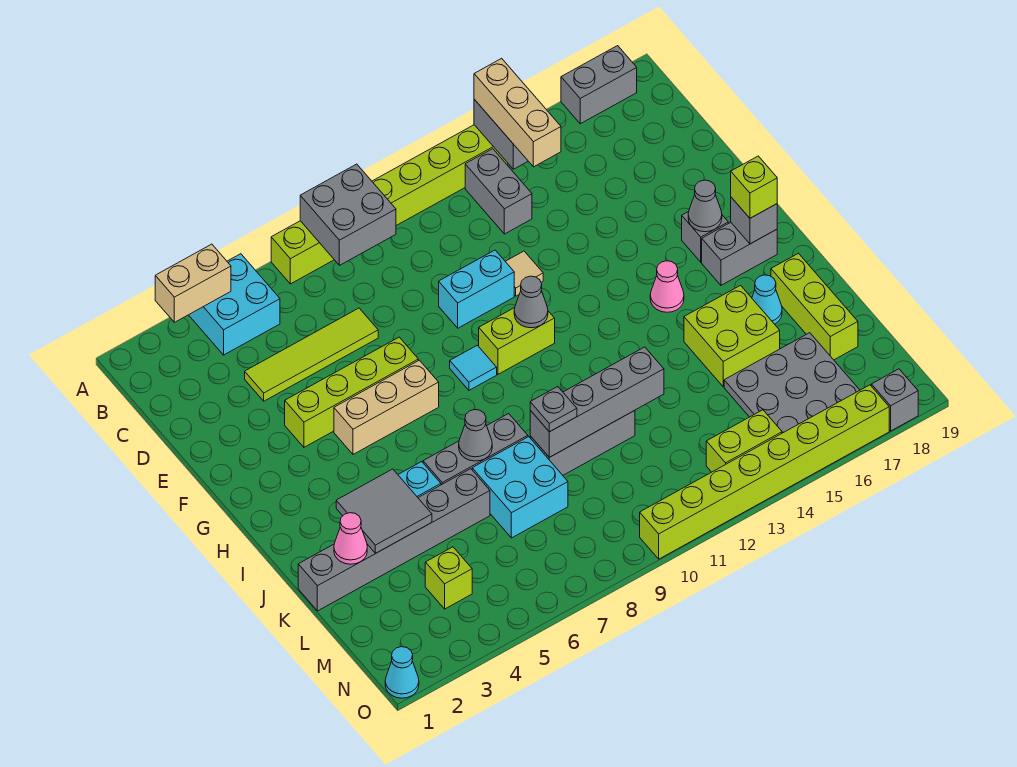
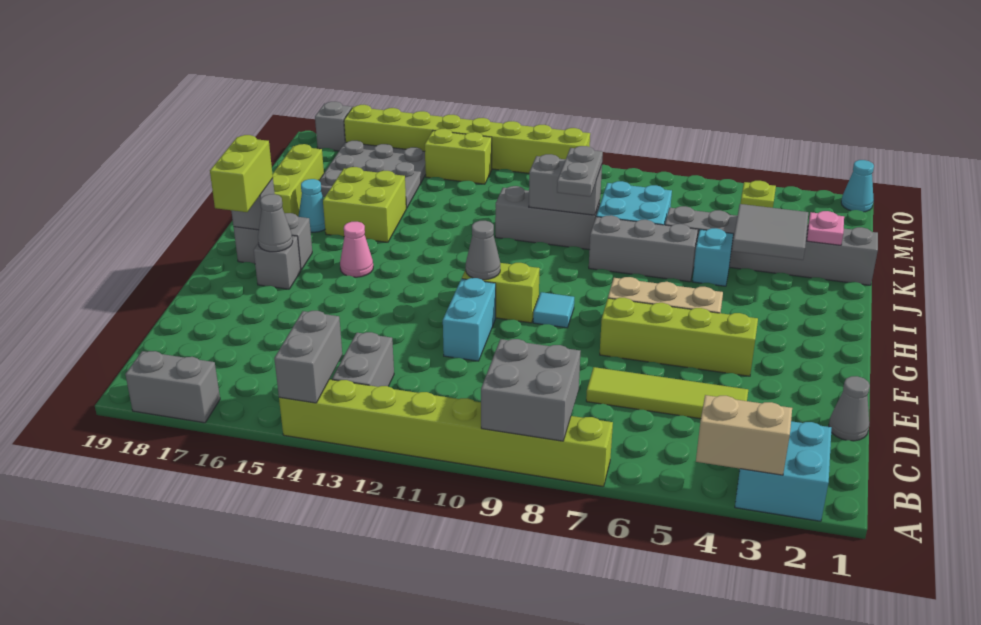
cyan 2x2 brick [189,254,280,355] -> cyan 2x2 brick moved to [735,421,831,521]
tan 1x3 brick [474,58,561,167] -> none
cyan 1x2 brick [439,250,514,328] -> cyan 1x2 brick turned to [443,278,496,361]
tan 1x1 tile [505,251,543,296] -> none
lime 1x1 brick [731,156,777,218] -> lime 1x2 brick [210,135,273,212]
grey 1x1 cone [459,410,492,461] -> grey 1x1 cone moved to [829,376,870,441]
pink 1x1 cone [334,513,367,564] -> pink 1x1 plate [807,211,844,245]
grey 1x4 brick [530,347,664,457] -> grey 1x2 brick [529,154,602,215]
grey 1x1 plate [530,387,577,432] -> grey 1x2 plate [557,146,603,197]

